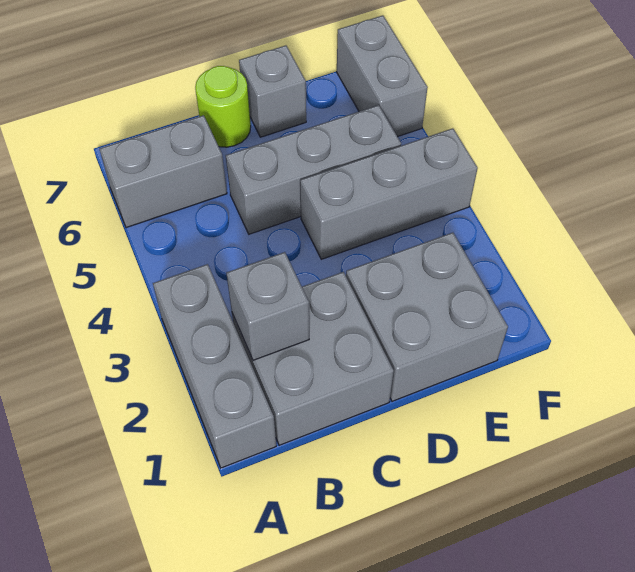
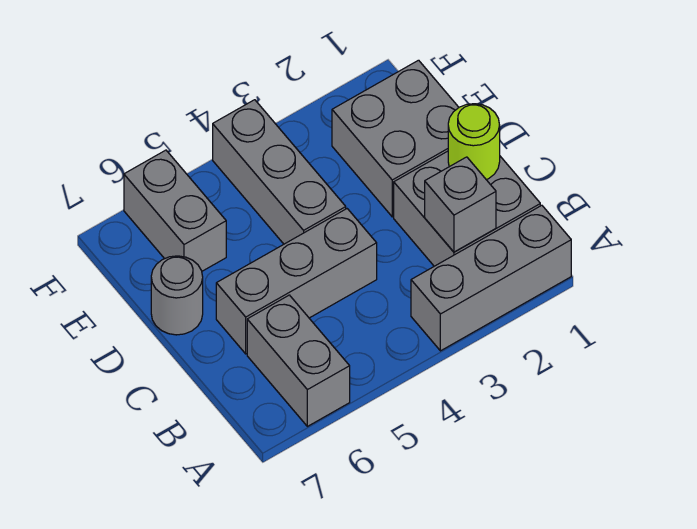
grey 1x3 brick [226,105,401,234] -> grey 1x3 brick turned to [216,209,377,354]
lime 1x1 round brick [195,66,251,147] -> lime 1x1 round brick moved to [448,104,500,180]
grey 1x1 brick [239,45,306,137] -> grey 1x1 round brick [151,256,203,335]
grey 1x2 brick [337,15,428,137] -> grey 1x2 brick turned to [124,150,226,271]

